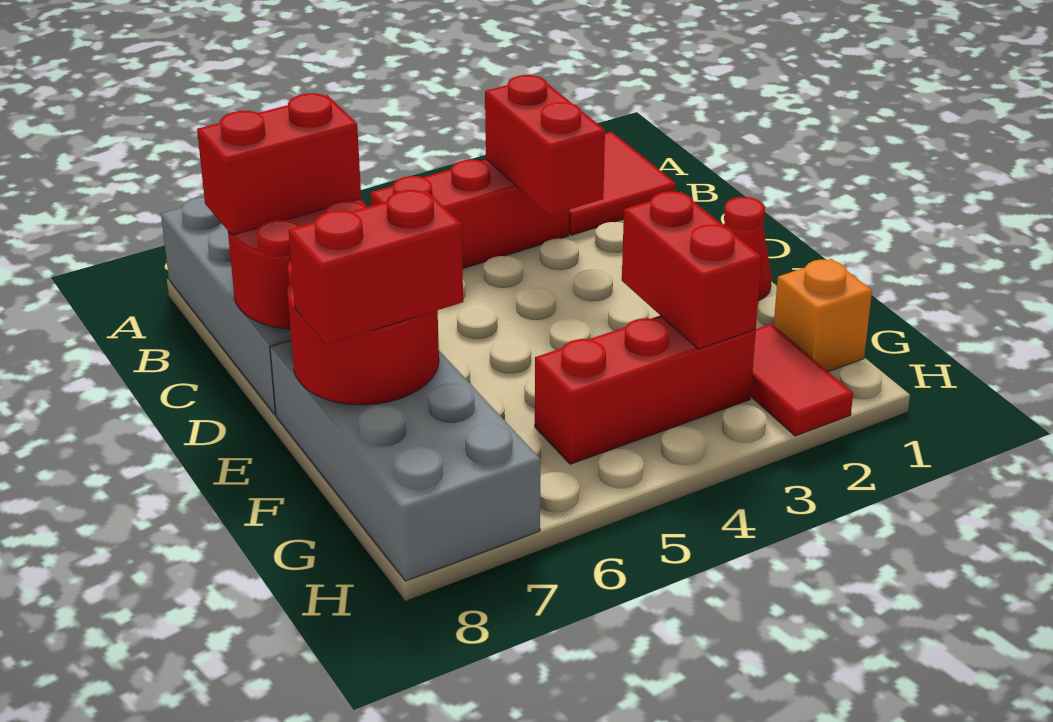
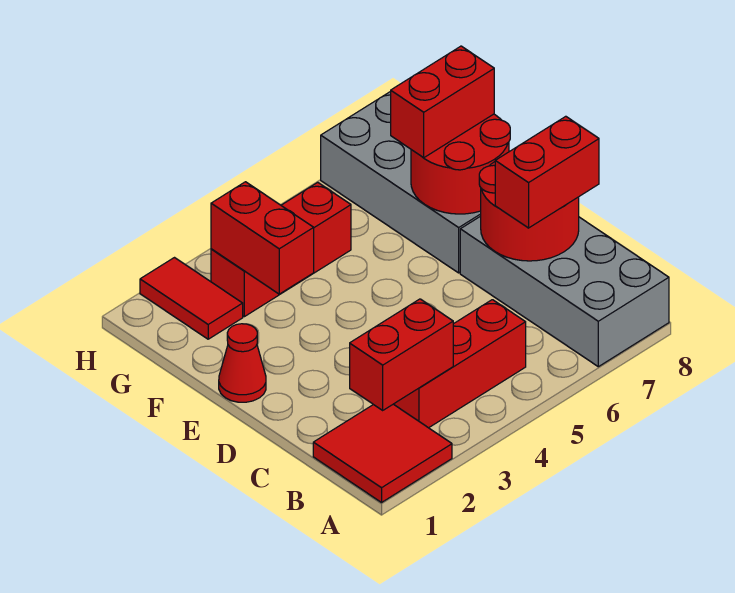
red 1x2 brick [485,75,605,215] -> red 1x2 brick turned to [350,299,453,410]
orange 1x1 brick [774,259,872,372] -> none

